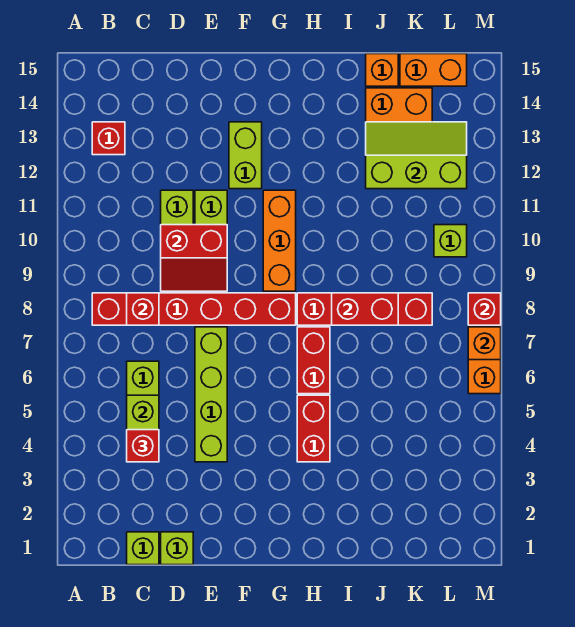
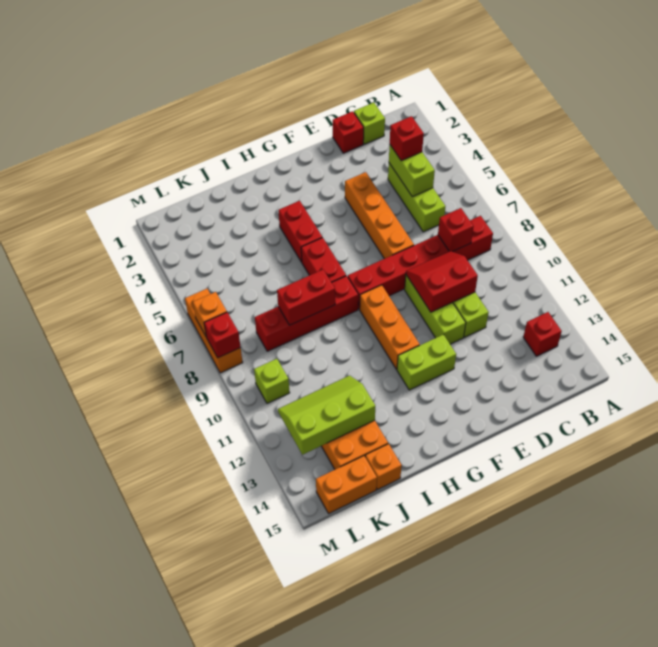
lime 1x1 brick [161,532,193,565] -> red 1x1 brick [333,111,364,153]
lime 1x4 brick [195,327,227,462] -> orange 1x4 brick [345,172,414,259]
lime 1x2 brick [229,122,262,189] -> lime 1x2 brick turned to [397,334,456,390]
lime 2x3 slope [366,122,467,189] -> lime 2x3 slope turned to [278,376,375,455]

